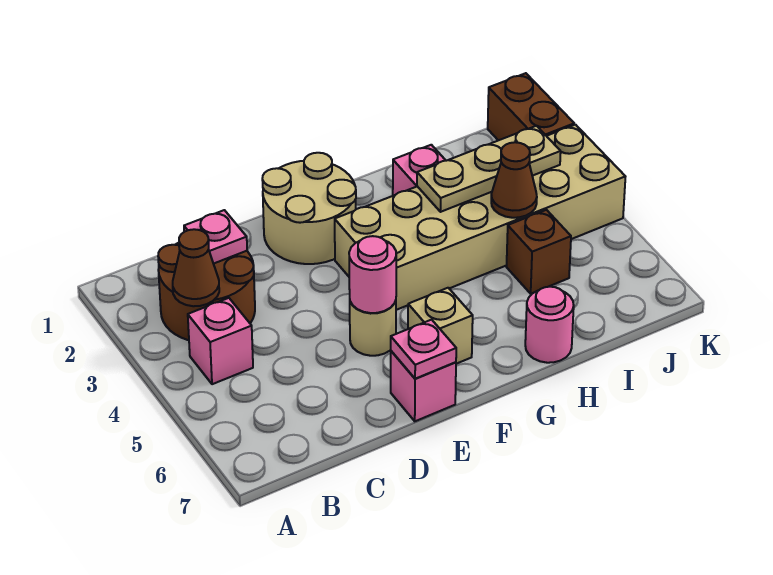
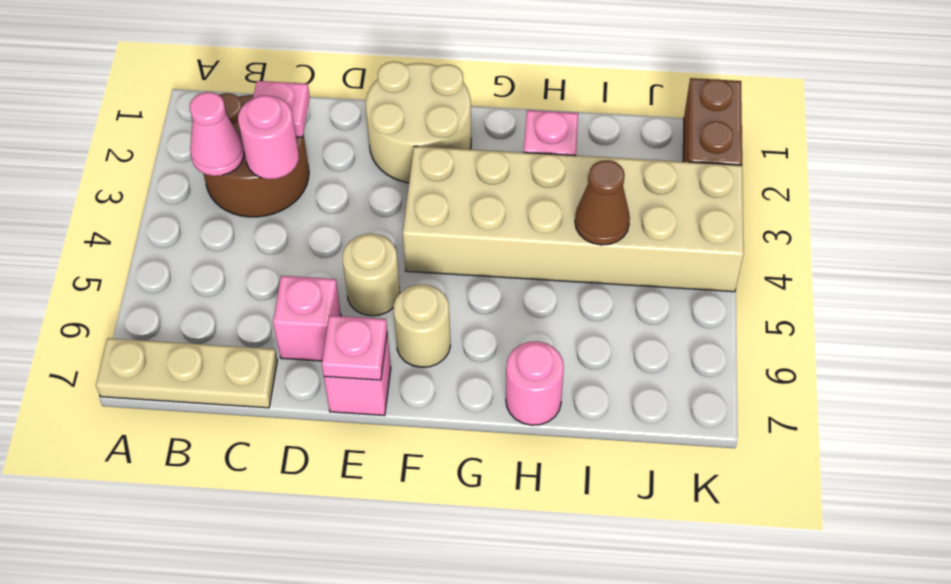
brown 1x1 cone [173,229,219,306] -> pink 1x1 cone [190,92,244,176]
pink 1x1 brick [188,298,253,384] -> pink 1x1 brick moved to [273,276,341,361]
pink 1x1 round brick [349,236,396,313] -> pink 1x1 round brick moved to [238,95,299,179]
tan 1x1 brick [408,288,473,364] -> tan 1x1 round brick [393,285,450,367]
tan 1x3 plate [417,126,561,212] -> tan 1x3 plate moved to [96,338,277,408]
brown 1x1 brick [507,210,571,294] -> none

